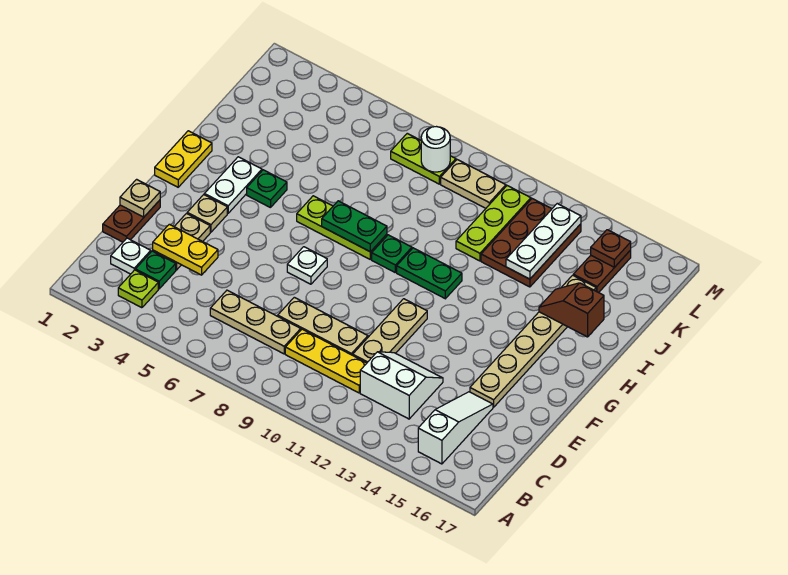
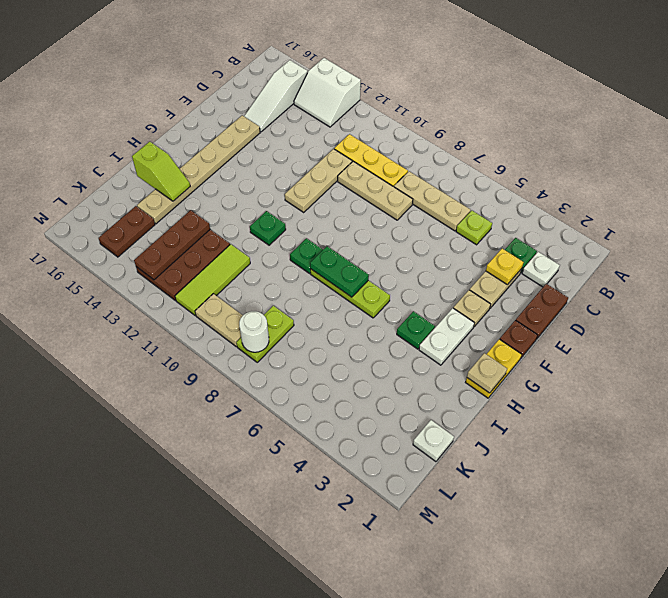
lime 1x1 plate [118,270,158,308] -> lime 1x1 plate moved to [456,211,492,245]
white 2x2 slope [360,352,443,419] -> white 2x2 slope moved to [294,58,361,127]
yellow 1x2 plate [153,224,218,275] -> yellow 1x1 plate [486,249,524,284]
tan 1x1 plate [120,179,160,217] -> tan 1x1 plate moved to [467,353,507,393]
white 1x1 plate [287,247,327,284] -> white 1x1 plate moved to [413,420,454,462]
green 1x2 plate [397,248,462,299] -> green 1x1 plate [250,211,286,245]
brown 1x2 slope [539,283,604,337] -> lime 1x2 slope [132,142,190,201]
lime 1x3 plate [456,186,531,261] -> lime 1x3 tile [175,244,250,316]
white 1x3 plate [506,204,581,279] -> brown 1x3 plate [134,210,210,280]
lime 1x2 plate [391,133,456,184] -> lime 1x2 plate turned to [236,306,294,362]
brown 1x1 plate [591,230,631,267] -> brown 1x1 plate moved to [500,320,538,358]

